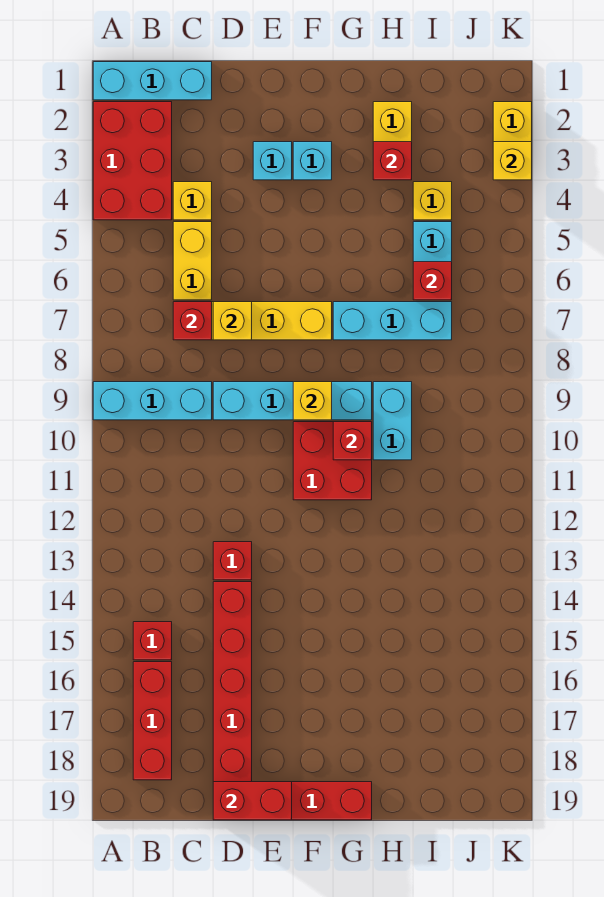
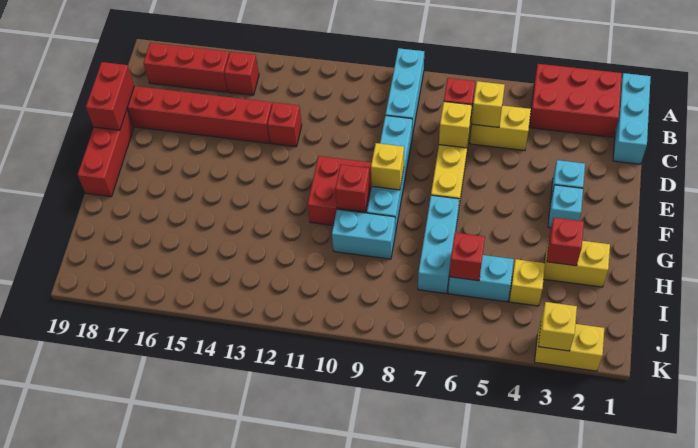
yellow 1x1 brick [173,182,212,220] -> yellow 1x1 brick moved to [472,81,505,127]

